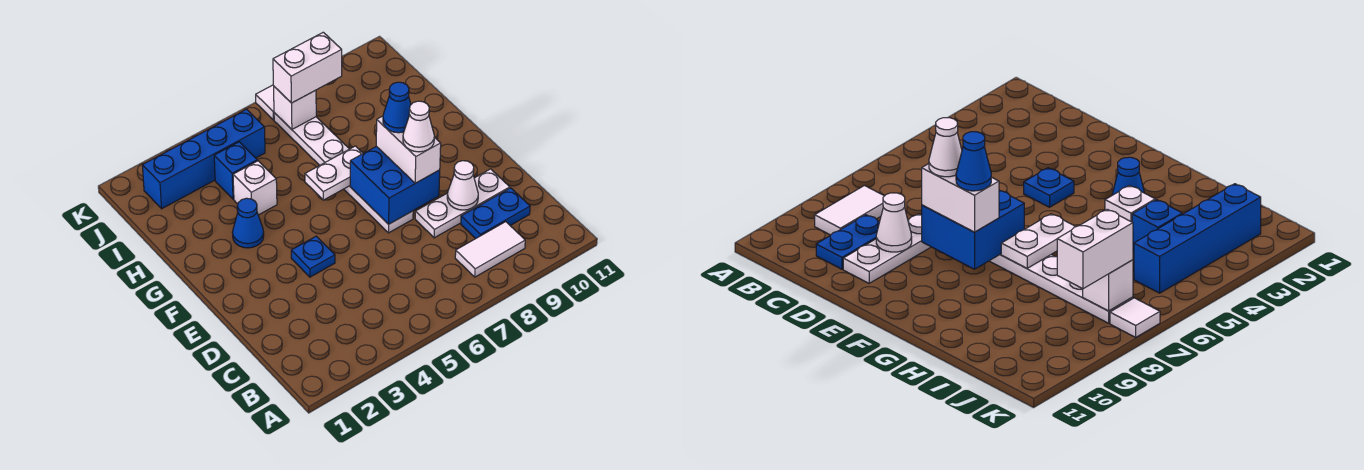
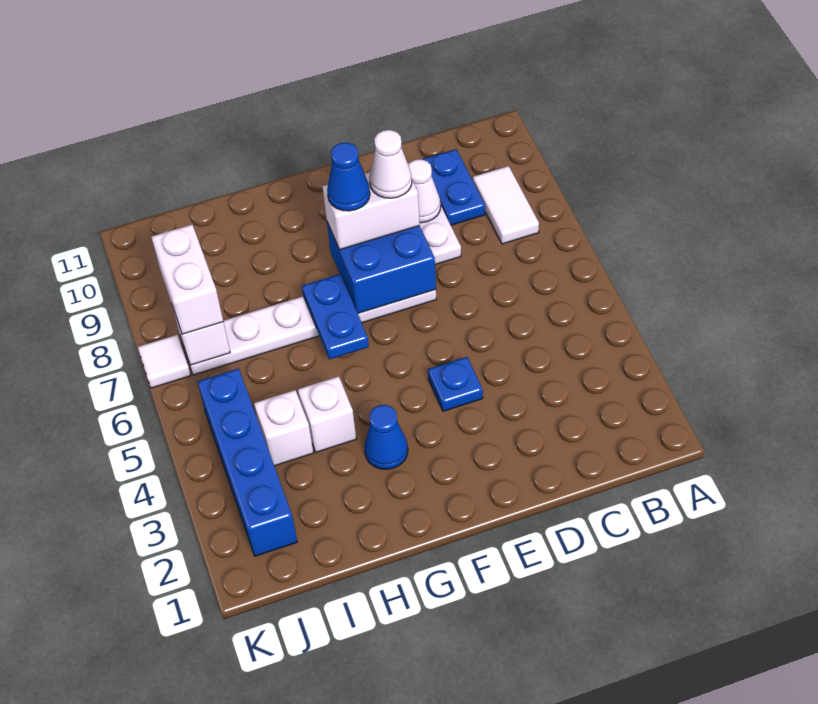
white 1x2 plate [305,146,363,200] -> blue 1x2 plate [302,274,369,360]
blue 1x1 brick [214,142,257,199] -> white 1x1 brick [254,390,313,466]

